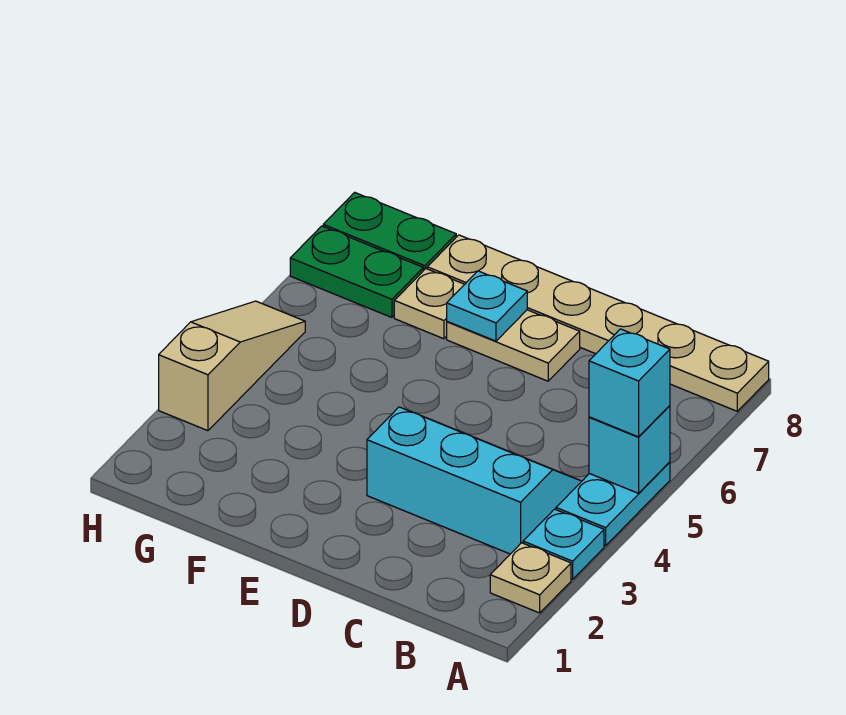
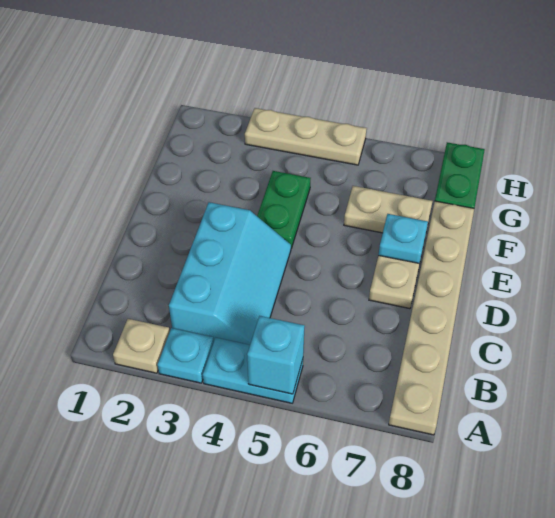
cyan 1x1 brick [589,329,670,437] -> none
tan 1x1 plate [394,269,465,339] -> tan 1x2 plate [344,186,433,233]
green 1x2 plate [290,226,423,318] -> green 1x2 plate moved to [257,171,311,248]
tan 1x3 slope [159,301,305,431] -> tan 1x3 plate [245,108,367,165]

